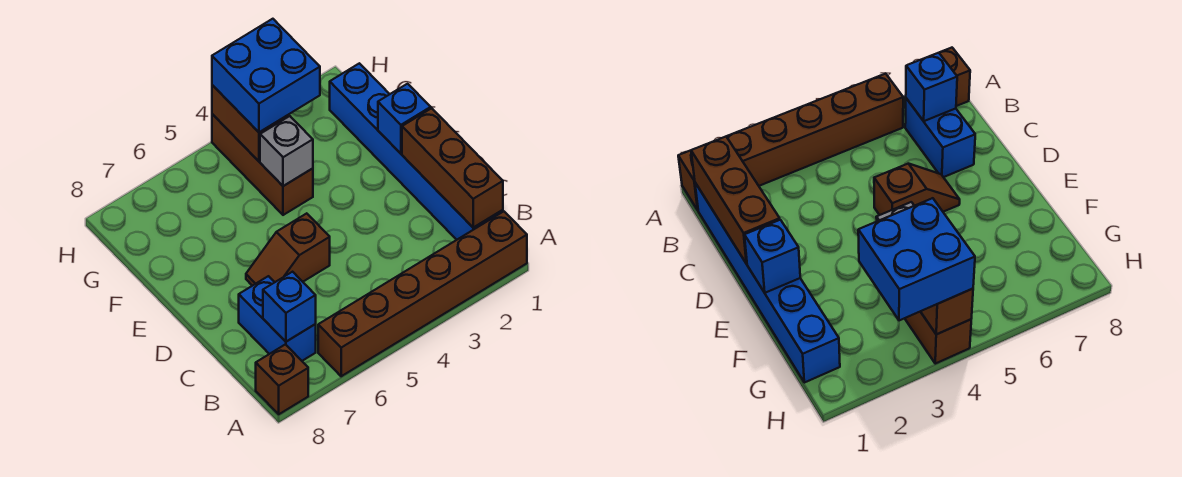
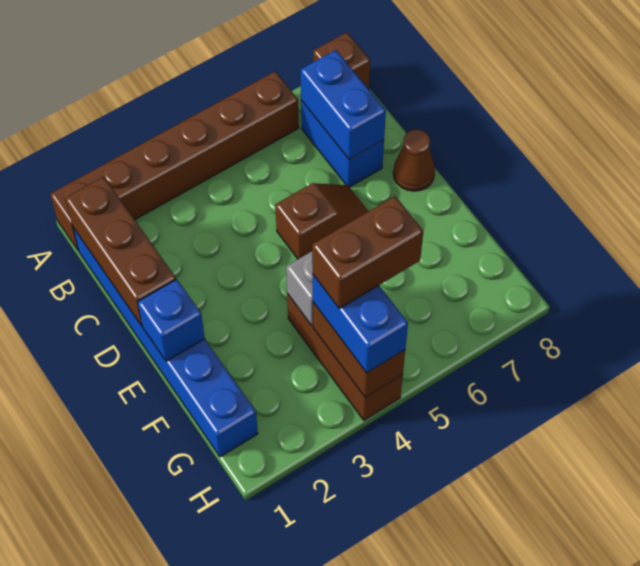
blue 1x1 brick [263,272,316,342] -> blue 1x2 brick [301,50,386,160]
none -> brown 1x1 cone [393,129,435,191]
blue 2x2 brick [212,19,320,132] -> blue 1x2 brick [313,275,408,373]
none -> brown 1x2 brick [312,196,423,309]

